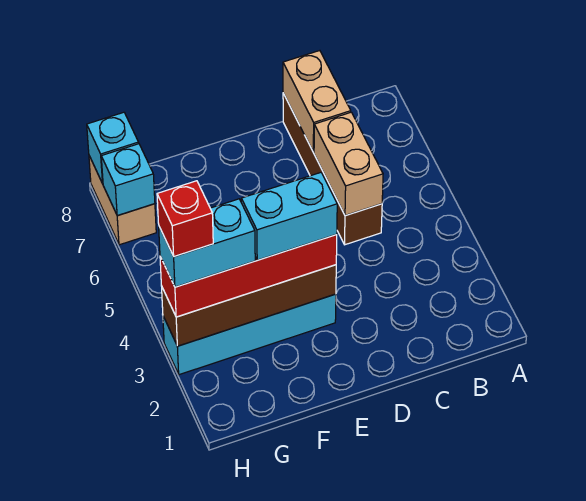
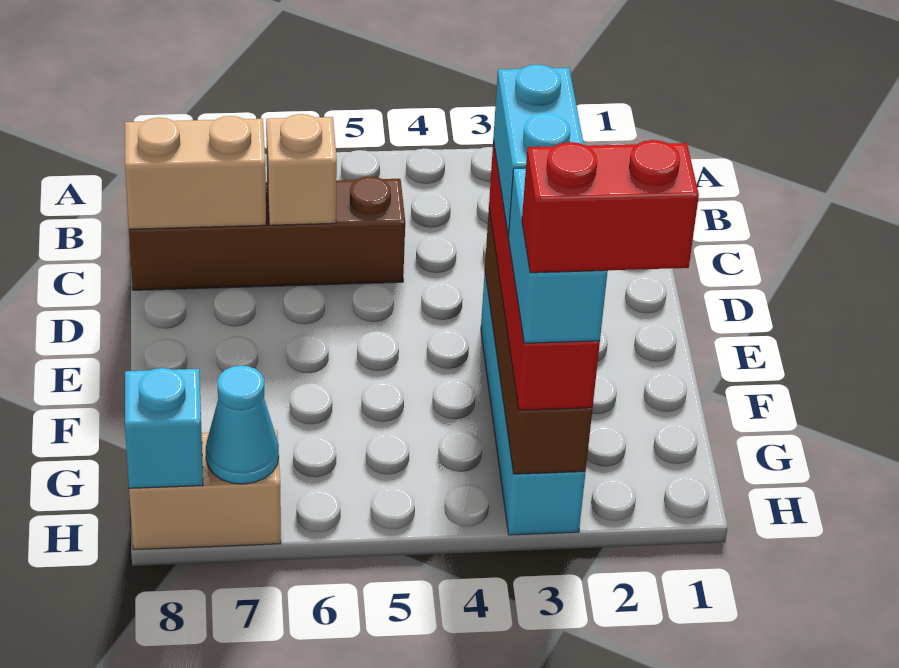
tan 1x2 brick [314,112,383,216] -> tan 1x1 brick [266,114,337,225]
red 1x1 brick [157,181,213,257] -> red 1x2 brick [522,140,699,273]
cyan 1x1 brick [101,144,155,216] -> cyan 1x1 cone [206,365,279,484]

